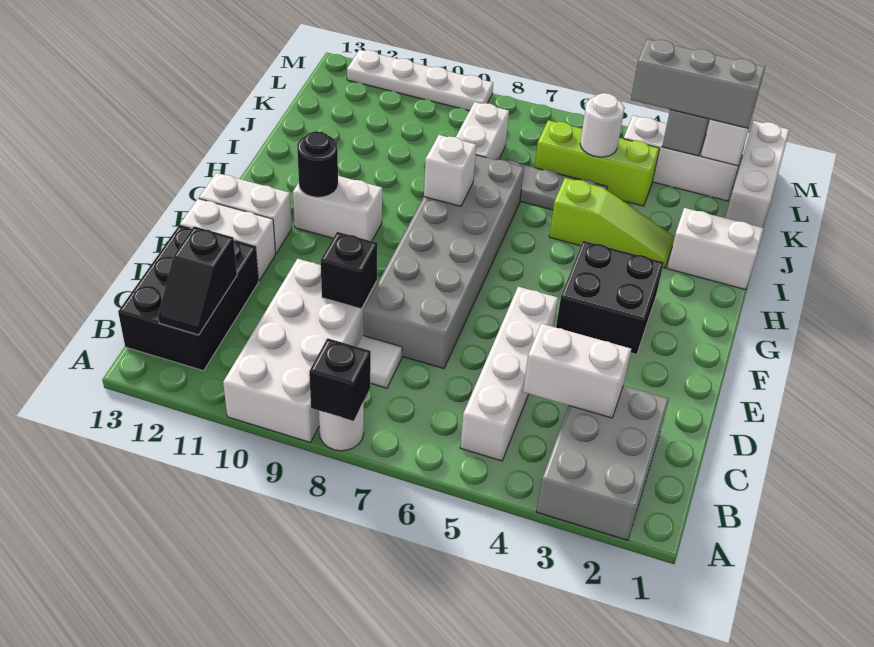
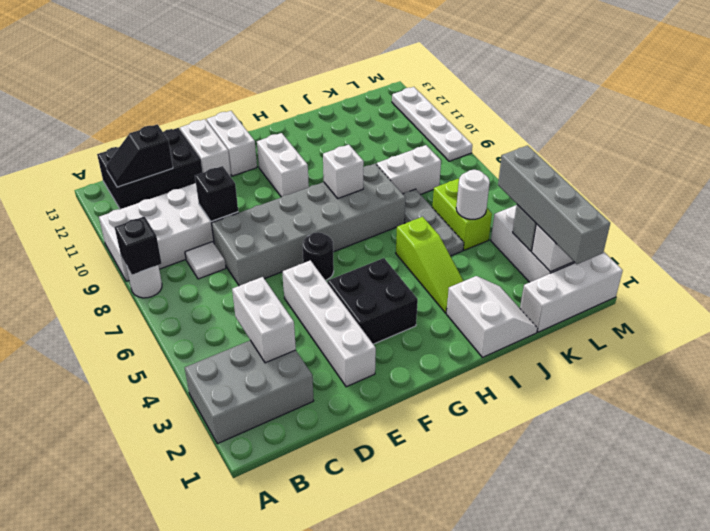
white 1x4 brick [460,287,558,461] -> white 1x4 brick turned to [282,260,376,387]
black 1x1 round brick [297,131,338,197] -> black 1x1 round brick moved to [303,232,334,280]
lime 1x3 brick [535,120,660,206] -> lime 1x2 brick [432,179,492,250]
grey 1x3 brick [631,39,765,128] -> grey 1x4 brick [498,146,610,264]

